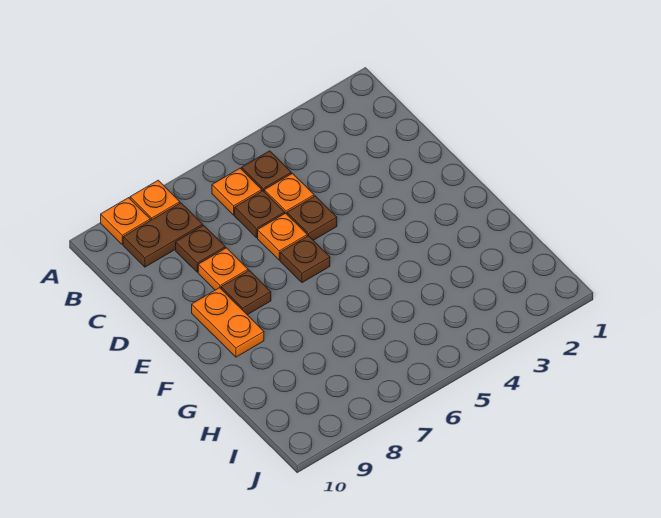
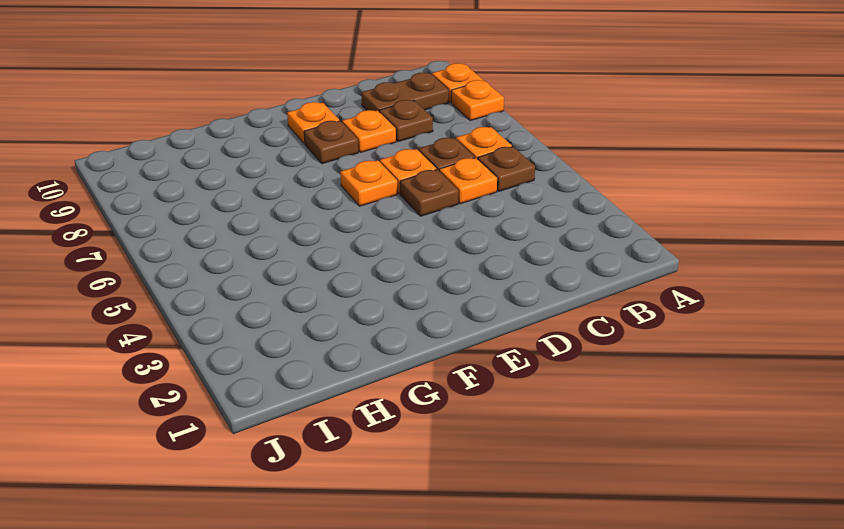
brown 1x2 plate [123,203,203,267] -> brown 1x2 plate turned to [361,73,449,112]
brown 1x1 plate [280,236,330,283] -> orange 1x1 plate [340,160,398,206]
orange 1x2 plate [192,288,264,357] -> orange 1x1 plate [287,102,340,144]

